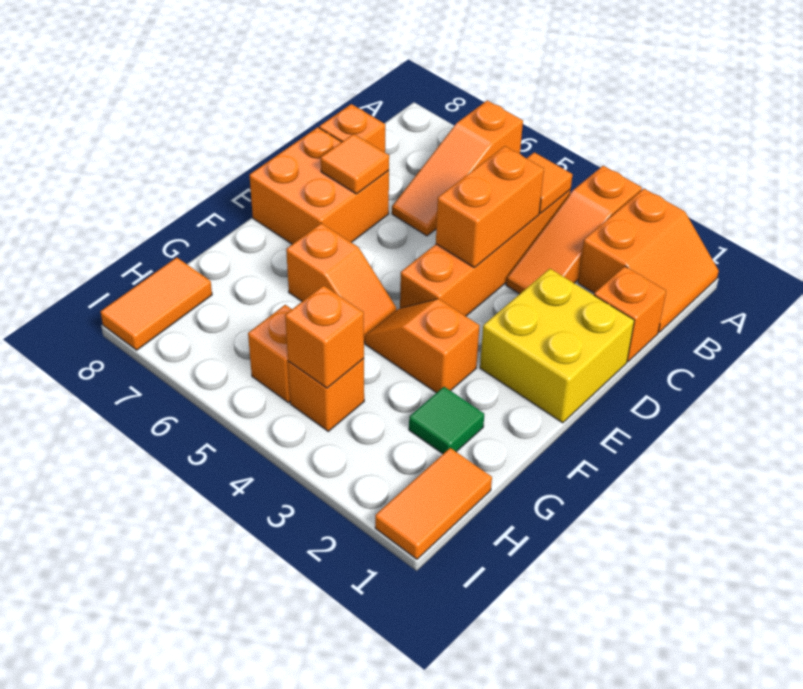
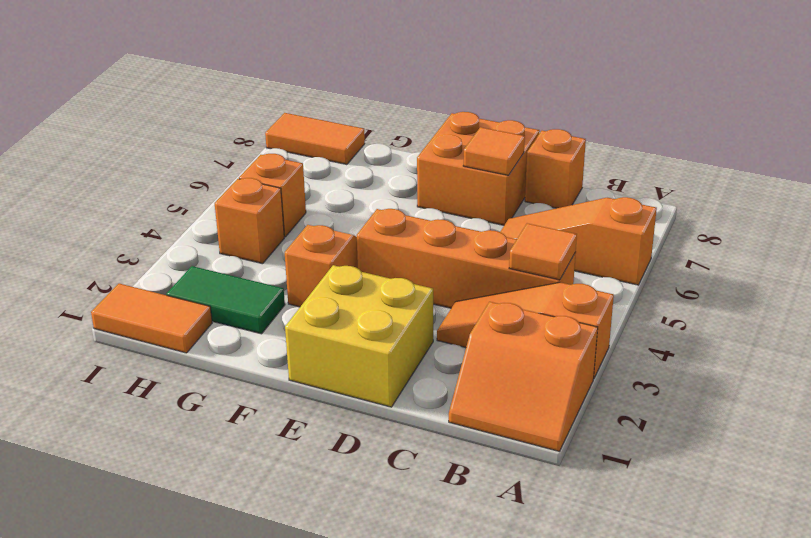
orange 1x1 brick [594,266,666,361] -> none
orange 1x2 brick [436,146,544,267] -> none
orange 1x2 slope [286,223,396,341] -> none
green 1x1 tile [409,387,484,454] -> green 1x2 tile [167,266,285,334]
orange 1x1 brick [285,286,364,388] -> none

